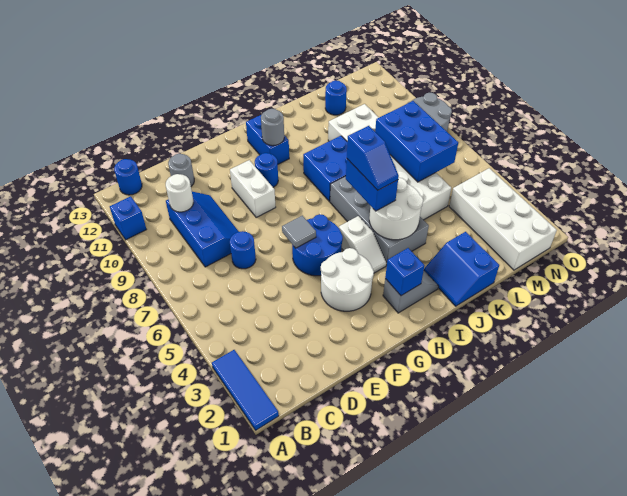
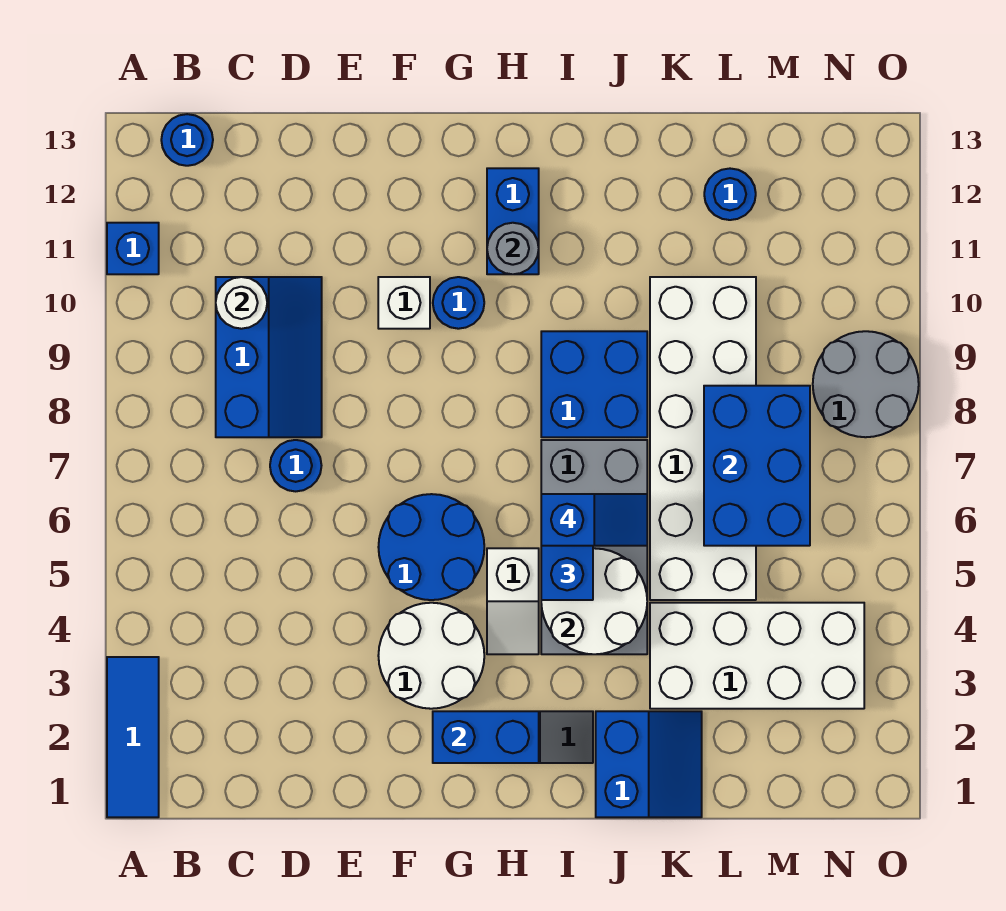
grey 1x1 round brick [168,154,194,186] -> none
grey 1x1 tile [282,215,316,248] -> none
white 1x2 brick [230,160,276,217] -> white 1x1 brick [378,277,430,329]
blue 1x1 brick [385,248,424,296] -> blue 1x2 brick [433,711,539,763]
blue 1x2 slope [347,126,399,190] -> blue 1x2 slope turned to [541,494,647,546]
blue 2x2 slope [424,232,499,306] -> blue 2x2 slope turned to [596,711,702,817]
white 2x4 brick [449,168,557,270] -> white 2x4 brick turned to [650,603,864,709]

